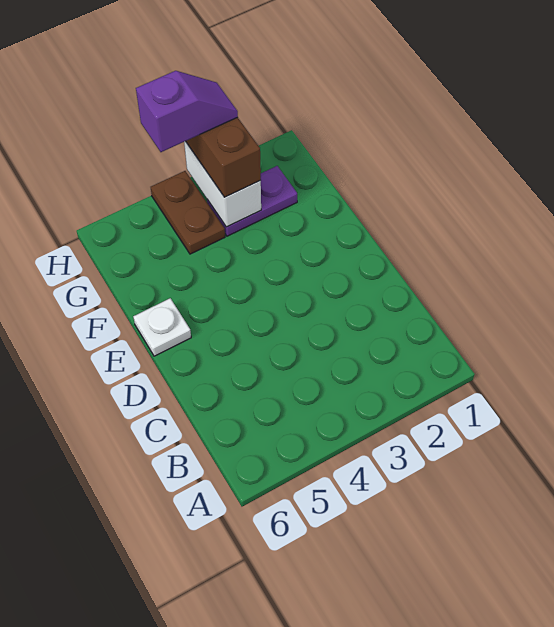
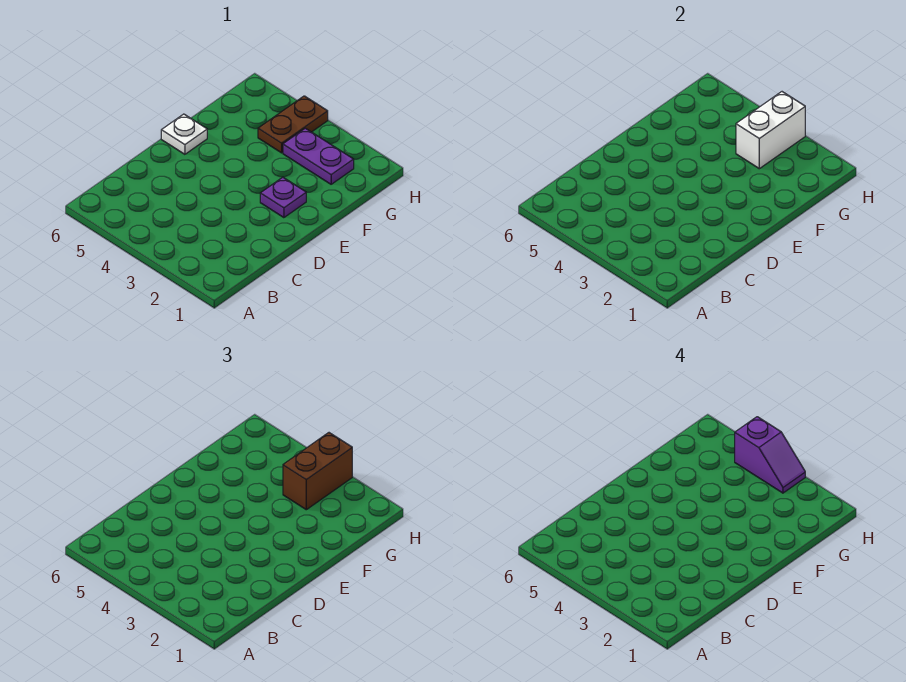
none -> purple 1x1 plate [260,177,306,218]

